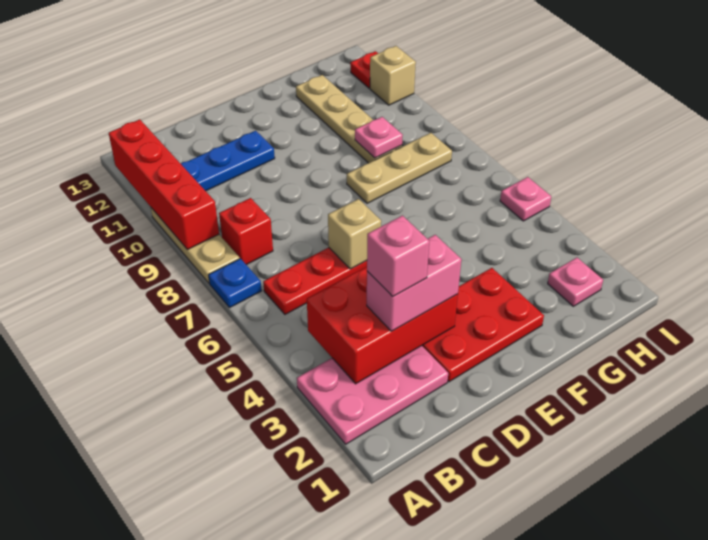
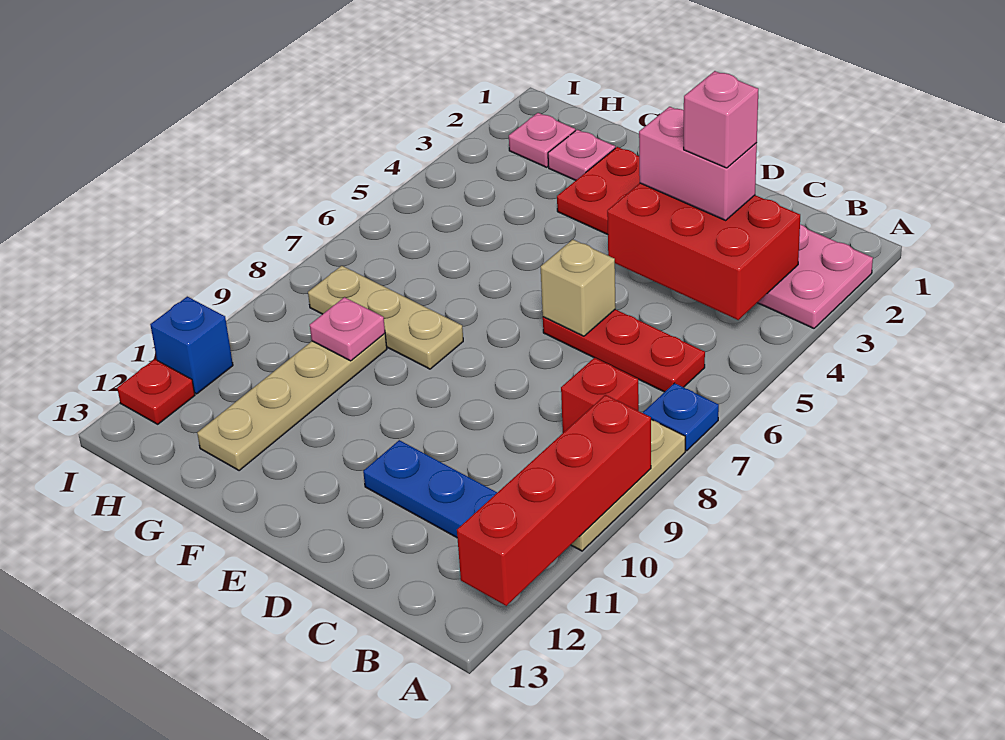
pink 1x1 plate [500,177,551,221] -> pink 1x1 plate moved to [548,130,615,181]
tan 1x1 brick [370,46,416,105] -> blue 1x1 brick [150,297,233,394]

